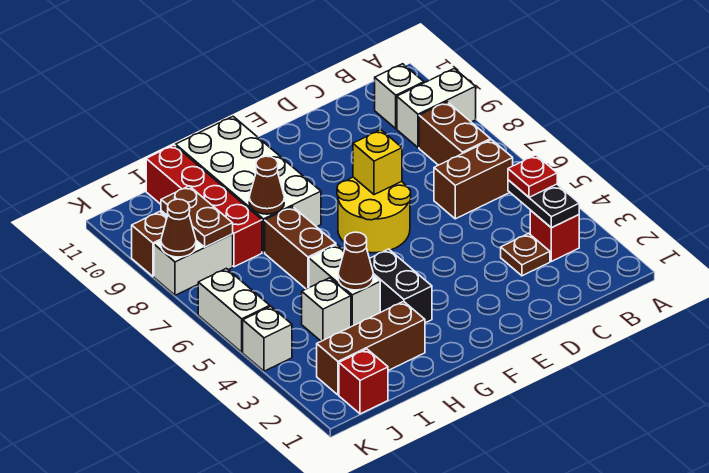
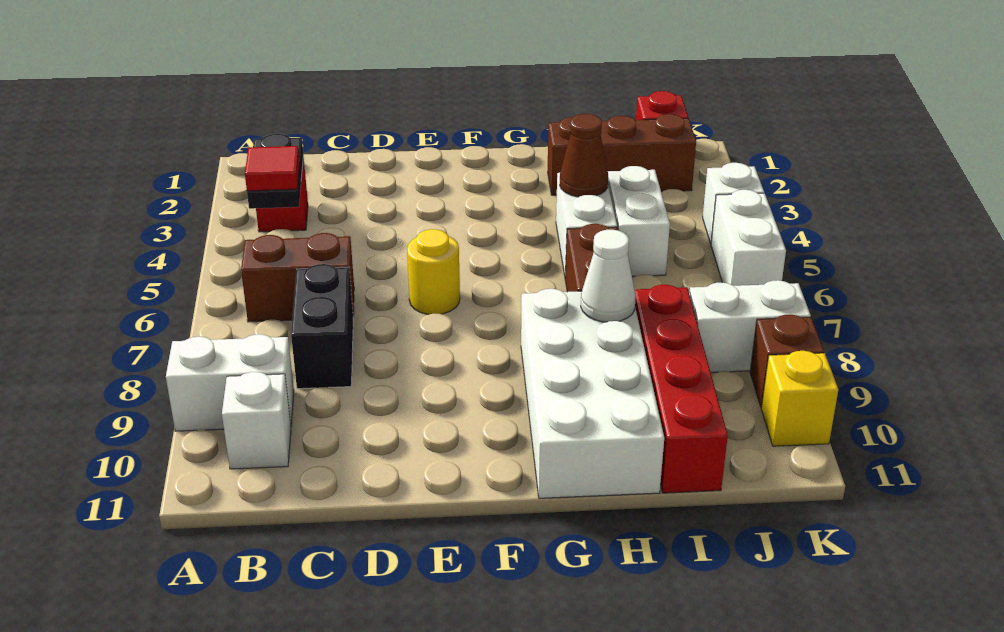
red 1x1 plate [508,155,557,197] -> red 1x1 tile [245,146,300,191]
brown 1x2 brick [419,102,491,165] -> none
brown 1x1 plate [501,233,550,276] -> none
yellow 2x2 round brick [337,177,411,253] -> yellow 1x1 round brick [407,229,460,315]
yellow 1x1 brick [353,130,402,195] -> yellow 1x1 brick moved to [761,351,838,446]
black 1x2 brick [370,249,432,323] -> black 1x2 brick moved to [291,264,353,389]
brown 1x1 cone [249,156,284,214] -> white 1x1 cone [581,230,636,322]
white 1x1 brick [302,278,351,341] -> white 1x2 brick [608,166,670,276]
brown 1x2 plate [161,186,233,247] -> none
brown 1x1 cone [161,199,196,257] -> none

